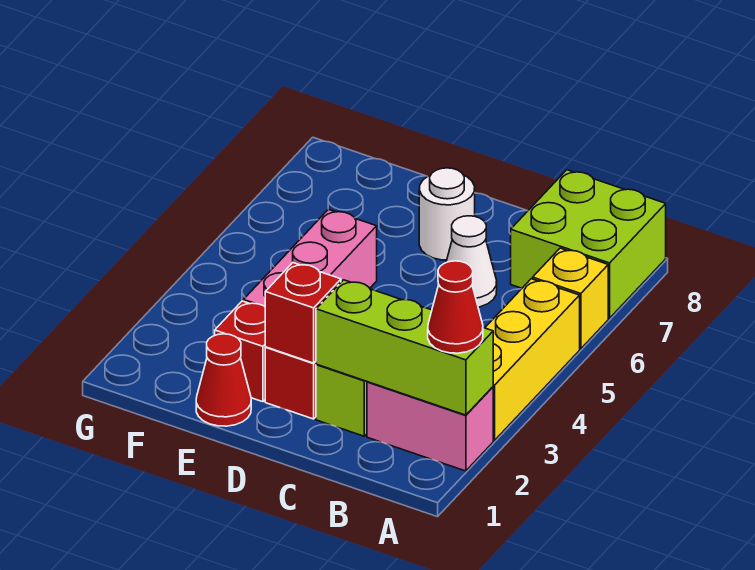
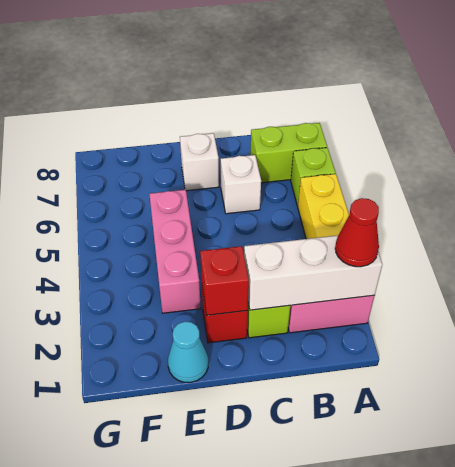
lime 1x3 brick [316,280,493,415] -> white 1x3 brick [244,235,382,310]
yellow 1x1 brick [533,248,608,349] -> lime 1x1 brick [291,148,335,206]
lime 2x2 brick [511,170,666,318] -> lime 1x2 brick [250,123,327,183]
white 1x1 cone [446,216,497,307] -> white 1x1 brick [221,155,261,214]
white 1x1 round brick [419,168,475,260] -> white 1x1 brick [180,133,219,191]
red 1x1 cone [196,334,251,426] -> cyan 1x1 cone [168,322,208,382]
red 1x1 brick [215,301,266,402] -> none

